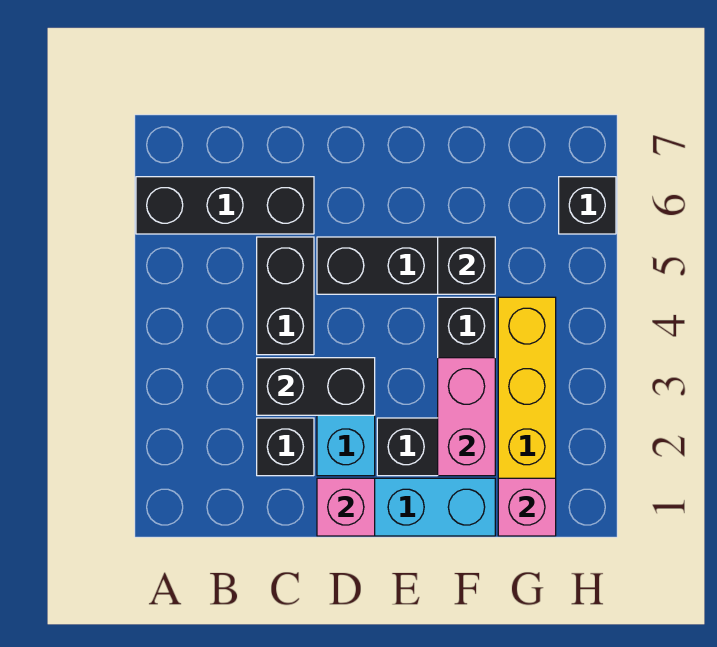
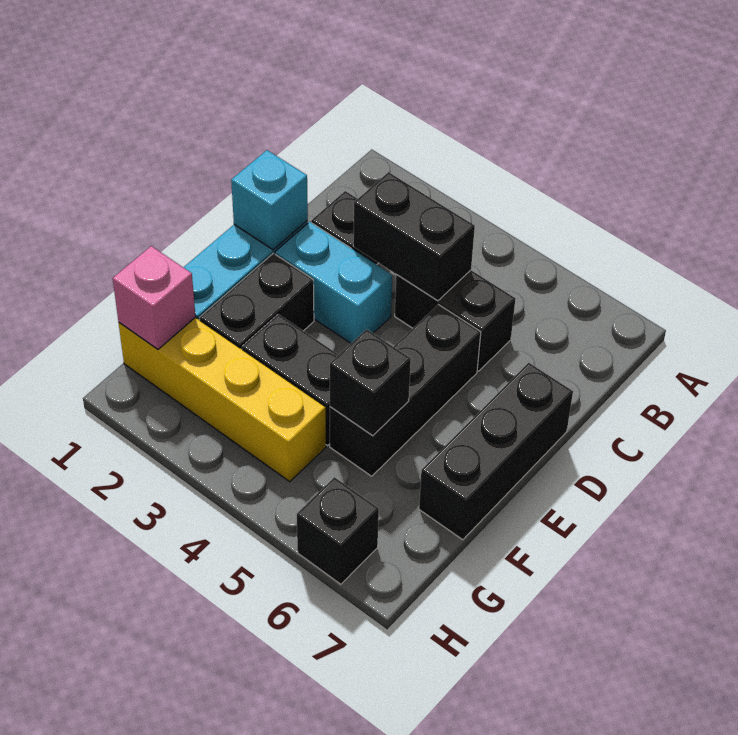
black 1x3 brick [136,177,314,234] -> black 1x3 brick moved to [419,363,573,540]
black 1x2 brick [257,358,375,415] -> black 1x2 brick turned to [353,172,475,301]
pink 1x1 brick [317,478,375,536] -> cyan 1x1 brick [231,150,308,250]
pink 1x2 brick [438,358,495,476] -> none

